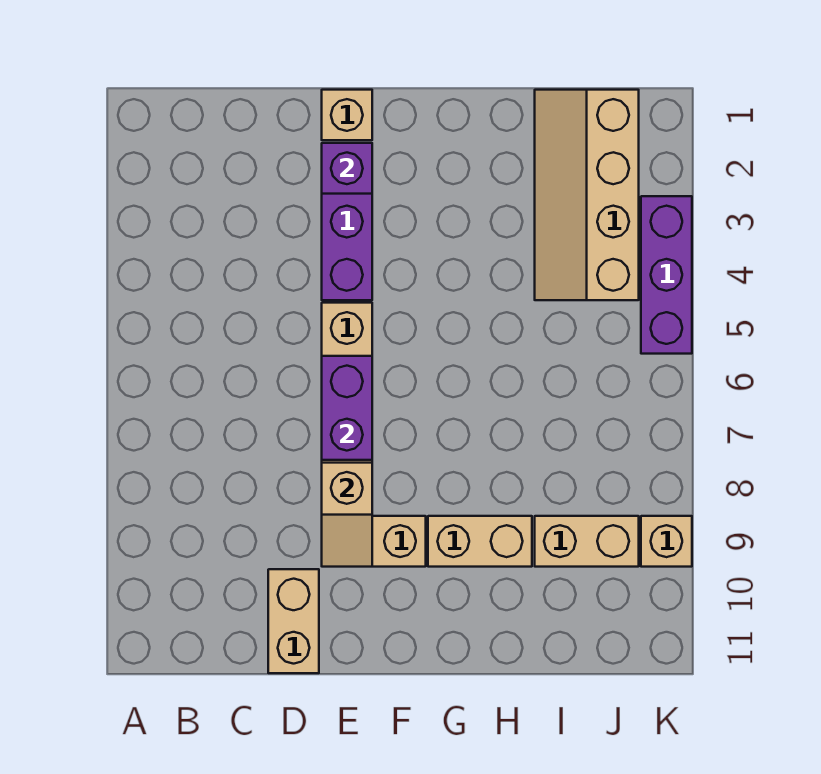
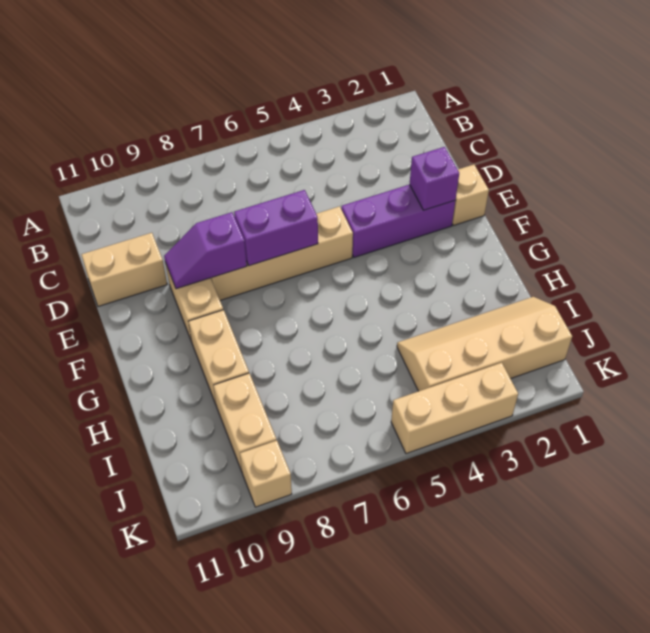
tan 1x2 slope [322,463,372,567] -> purple 1x2 slope [164,212,247,289]
purple 1x3 brick [641,196,692,354] -> tan 1x3 brick [391,363,518,454]

